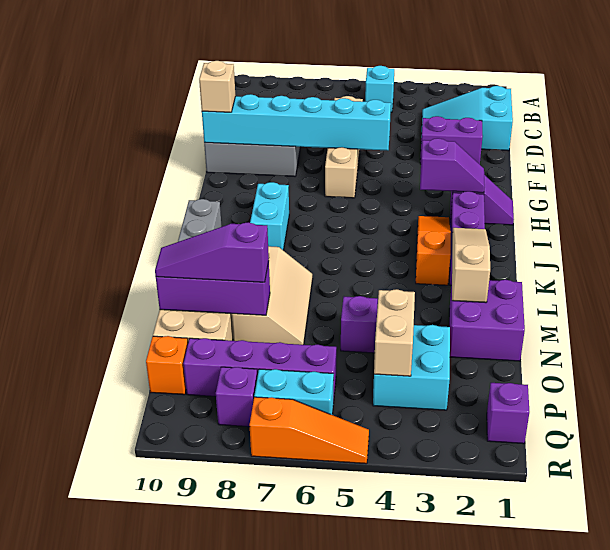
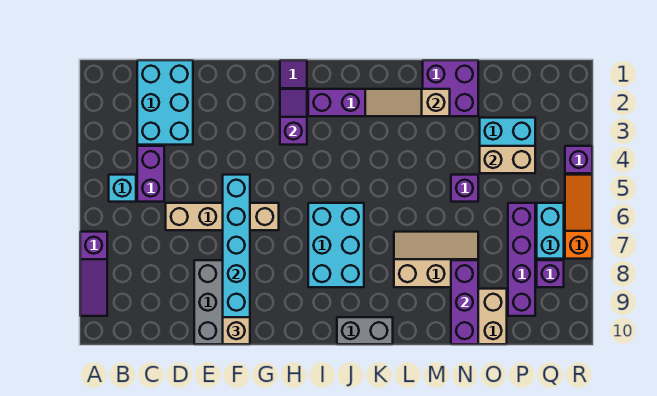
cyan 2x3 slope [421,86,513,151] -> cyan 2x3 brick [137,60,193,145]
purple 1x2 brick [420,116,483,164] -> purple 1x2 brick moved to [137,146,164,202]
orange 1x3 slope [416,216,451,285] -> none
cyan 1x2 brick [250,182,289,250] -> cyan 2x3 brick [308,203,364,287]
purple 1x3 slope [155,222,269,282] -> purple 1x3 slope moved to [80,232,107,316]
orange 1x1 brick [146,336,188,395] -> none
purple 1x1 brick [487,383,529,444] -> purple 1x1 brick moved to [565,146,592,173]

